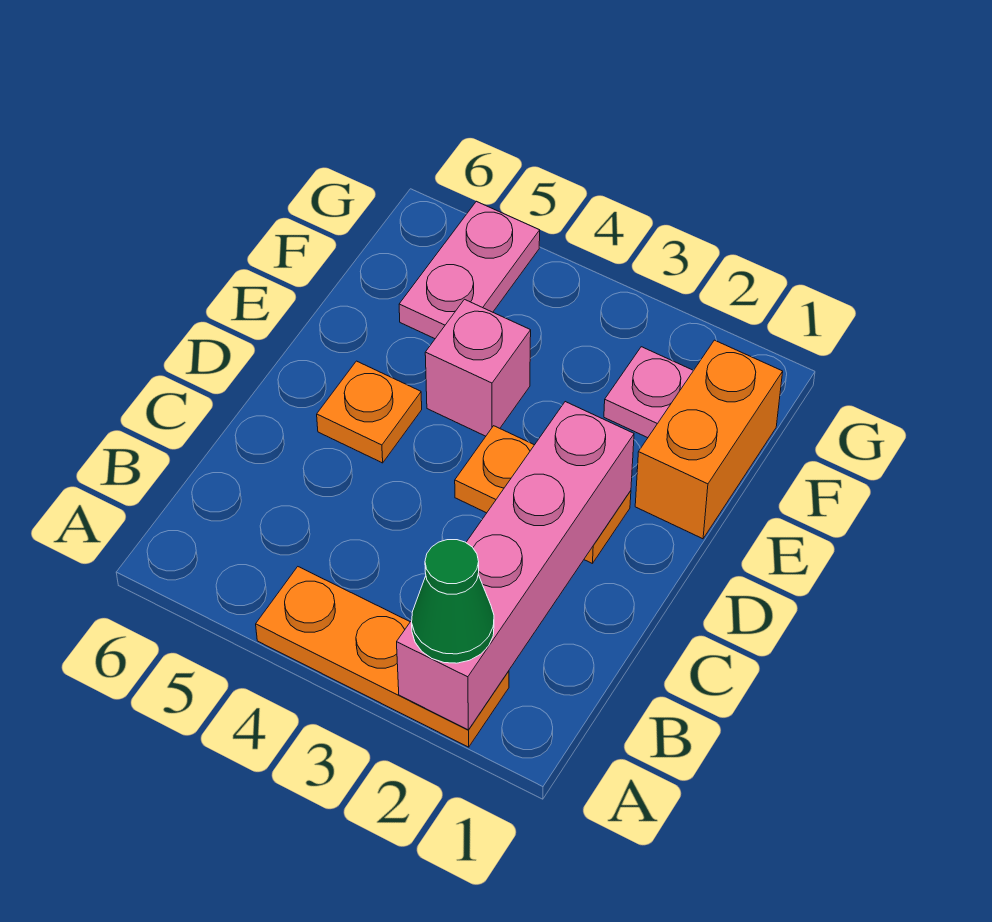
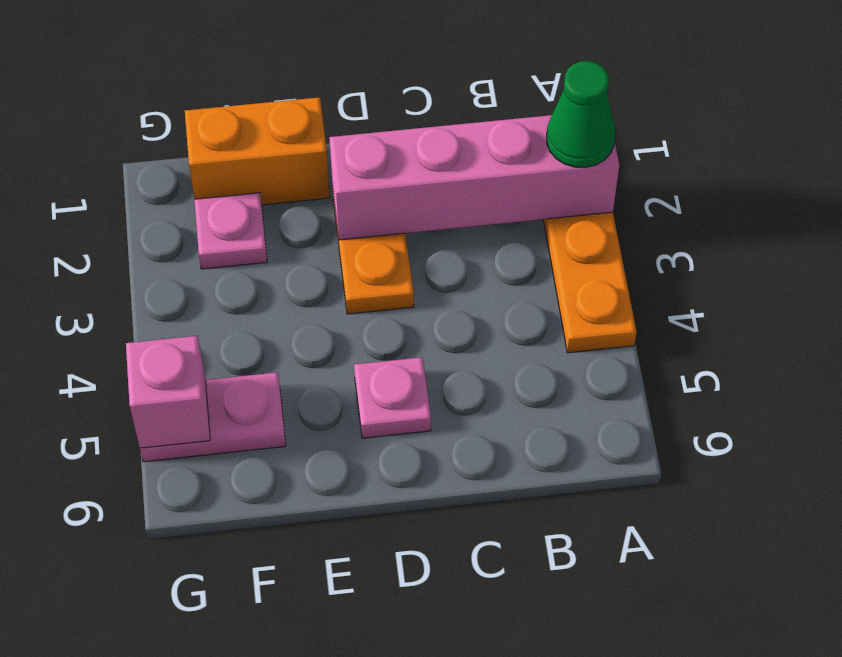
orange 1x1 plate [317,361,422,463] -> pink 1x1 plate [354,357,431,438]
pink 1x1 brick [425,299,531,436] -> pink 1x1 brick moved to [126,336,210,448]

